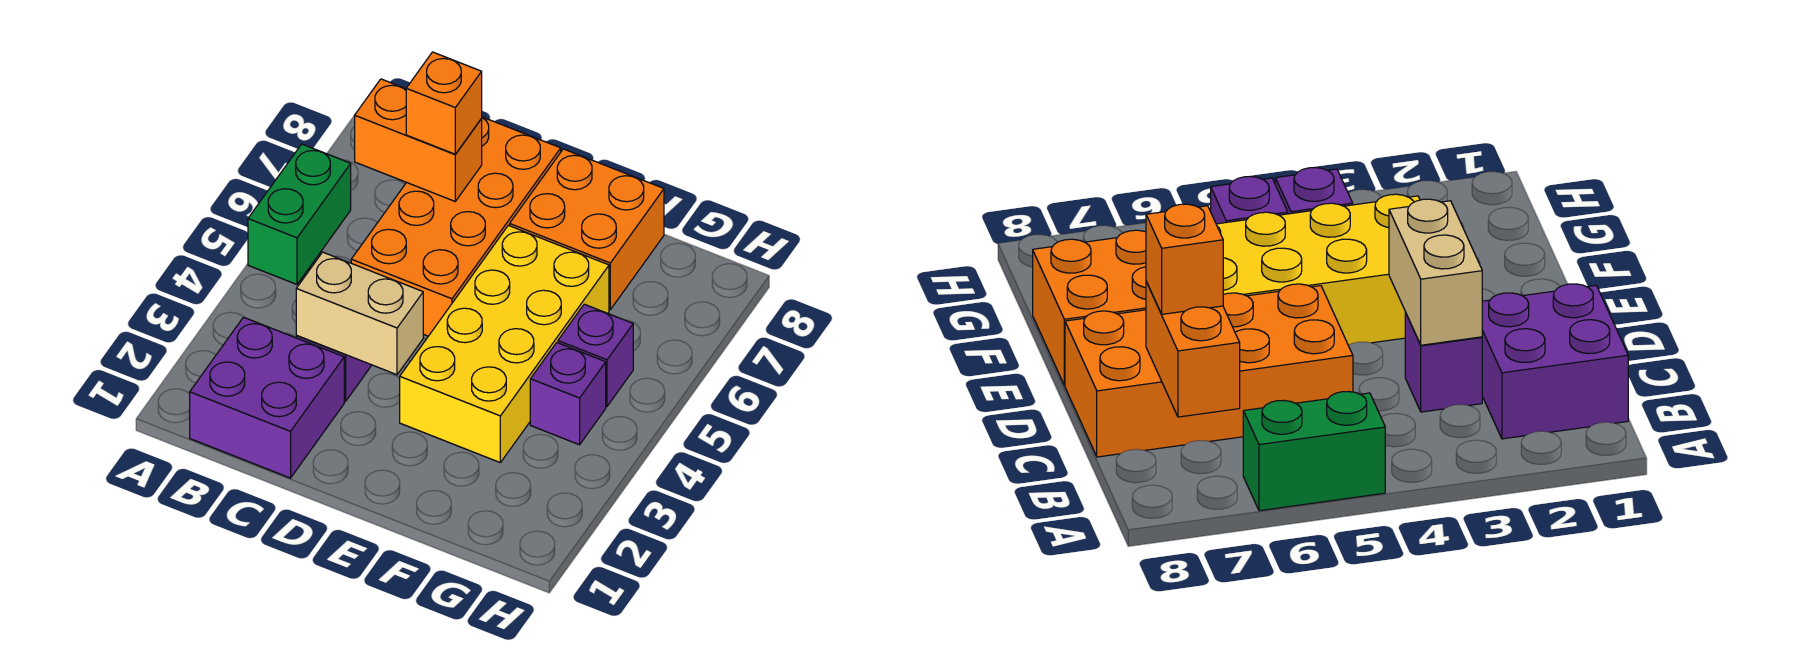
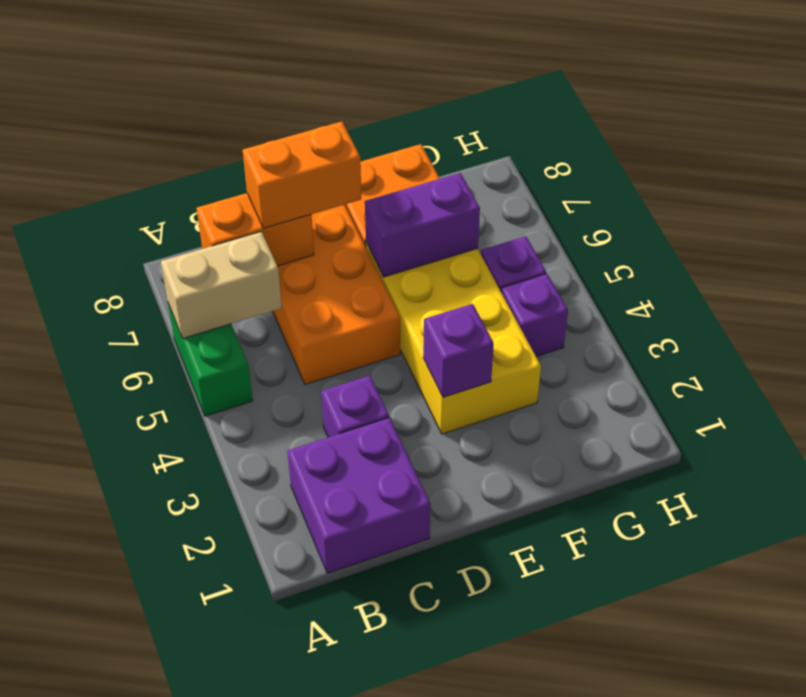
tan 1x2 brick [296,252,423,375] -> tan 1x2 brick moved to [161,232,282,338]
orange 1x1 brick [406,52,482,154] -> orange 1x2 brick [243,122,361,228]
none -> purple 1x1 brick [423,304,494,397]
none -> purple 1x2 brick [365,173,480,277]

